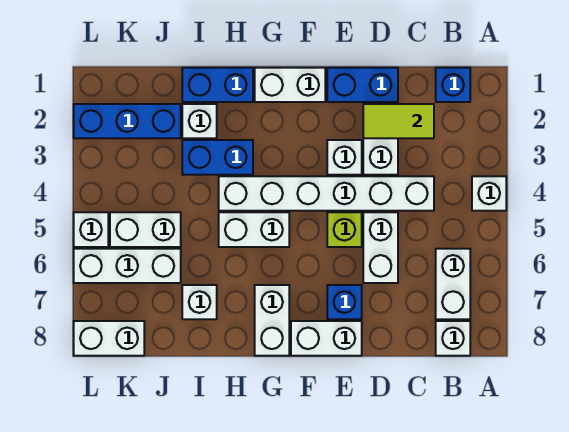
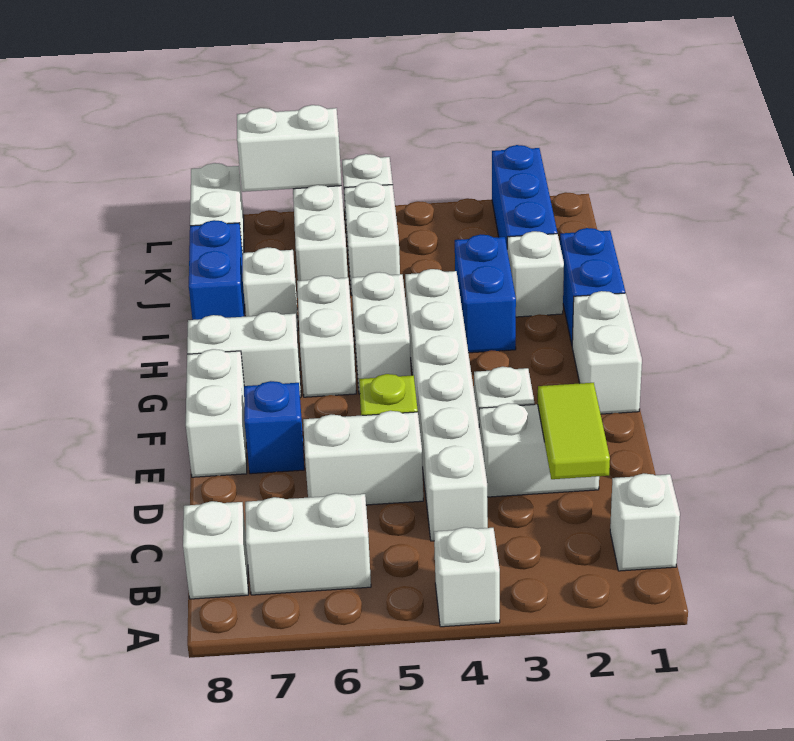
blue 1x1 brick [436,68,470,102] -> white 1x1 brick [610,473,680,571]
blue 1x2 brick [327,68,398,102] -> blue 1x2 brick moved to [189,220,245,320]
none -> white 1x2 brick [297,276,356,397]
none -> white 1x2 brick [237,105,341,192]

